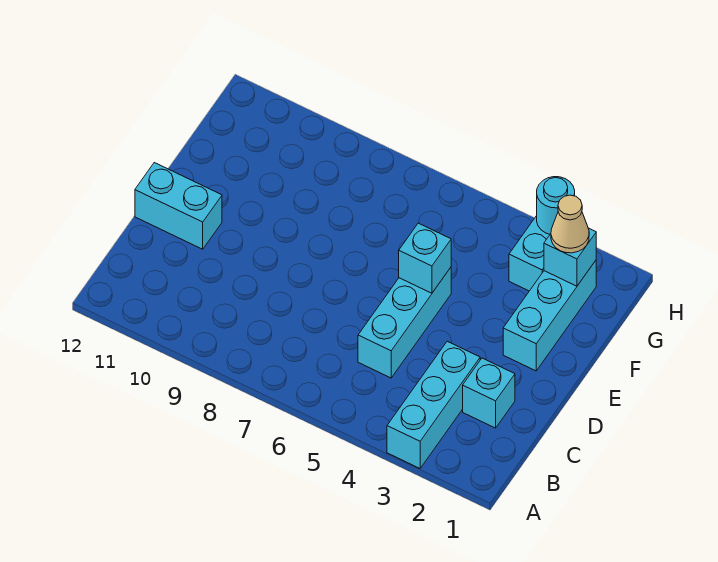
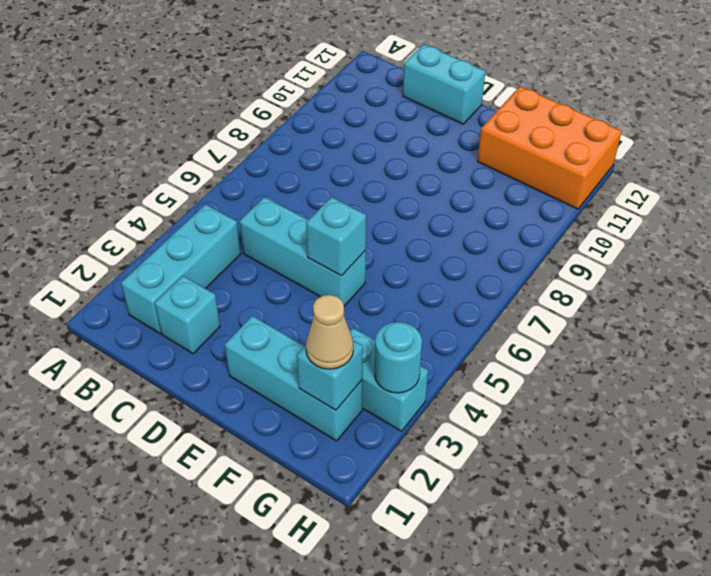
cyan 1x3 brick [387,341,480,468] -> cyan 1x3 brick turned to [121,204,241,333]
cyan 1x2 brick [135,163,222,249] -> cyan 1x2 brick turned to [403,44,485,124]
none -> orange 2x3 brick [477,86,622,209]

